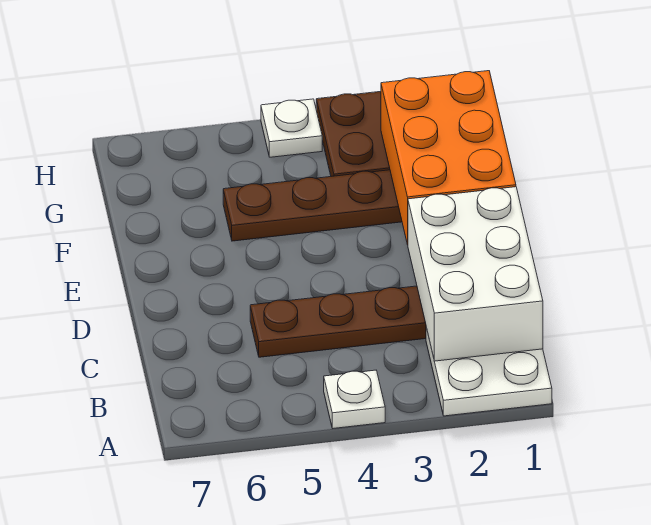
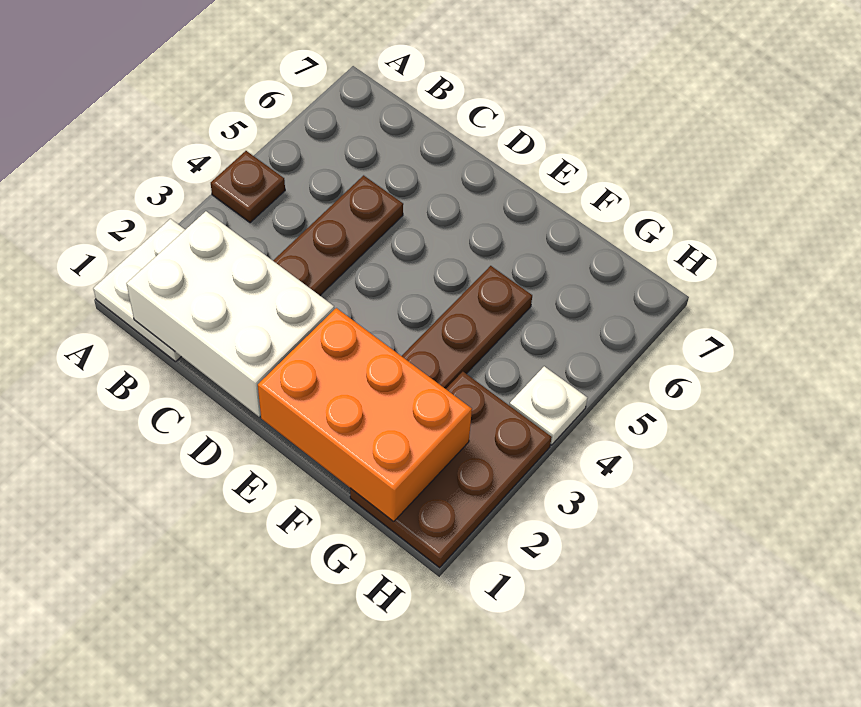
white 1x1 plate [324,370,385,428] -> brown 1x1 plate [211,151,285,223]

